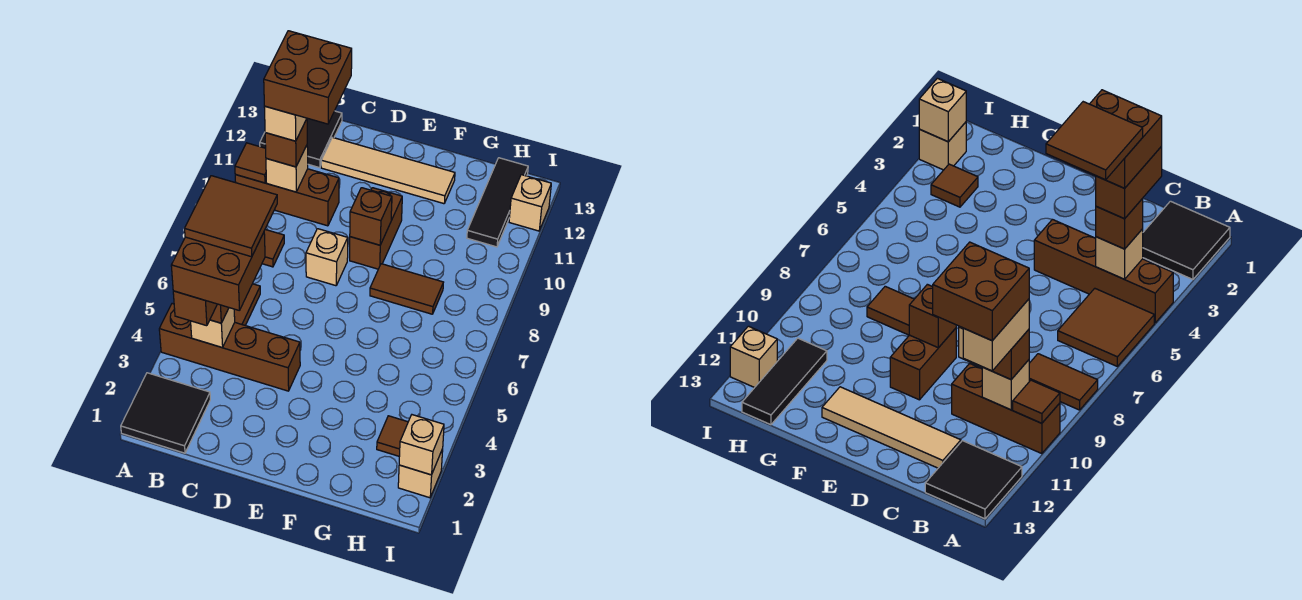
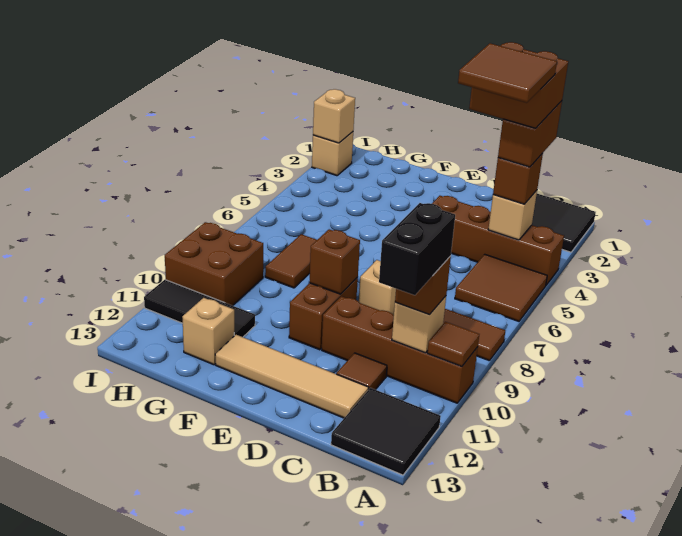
brown 1x3 brick [235,169,339,226] -> brown 1x4 brick [322,296,478,403]
tan 1x2 brick [264,106,307,141] -> black 1x2 brick [379,203,455,295]
brown 2x2 brick [264,31,352,124] -> brown 2x2 brick moved to [165,222,263,306]
brown 1x2 tile [370,264,443,314] -> brown 1x2 tile turned to [265,234,317,288]
brown 1x1 tile [377,416,408,456] -> brown 1x1 tile moved to [336,353,387,390]
black 1x3 tile [467,158,528,247] -> black 1x3 tile turned to [144,280,255,337]
tan 1x1 brick [509,175,551,231] -> tan 1x1 brick moved to [182,298,234,365]

